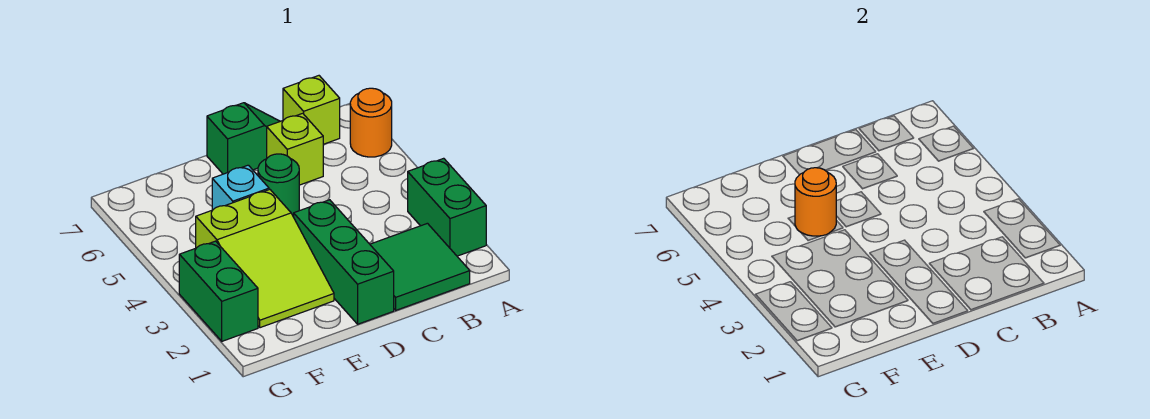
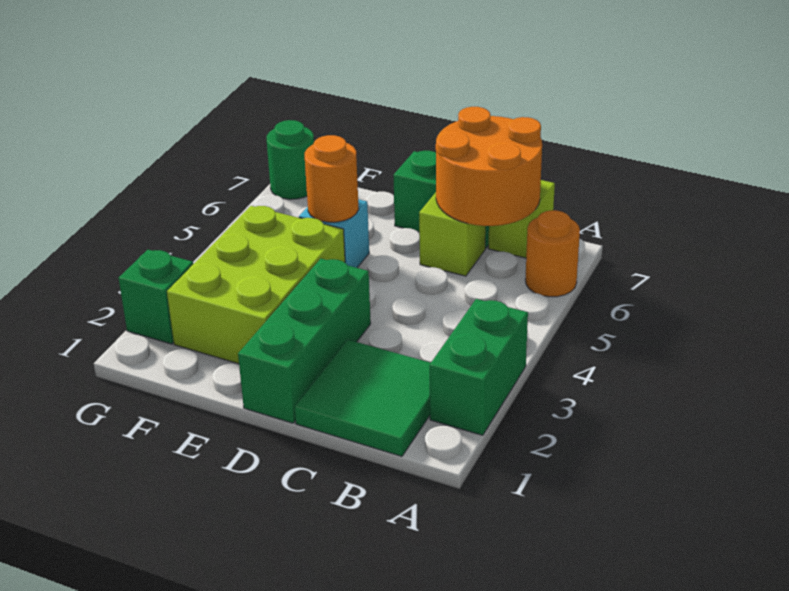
none -> orange 2x2 round brick [436,107,542,226]
green 1x1 round brick [258,154,299,217] -> green 1x1 round brick moved to [267,120,314,199]
lime 2x3 slope [196,190,334,328] -> lime 2x3 brick [167,206,345,364]
green 1x2 brick [179,241,258,341] -> green 1x1 brick [119,250,193,344]

